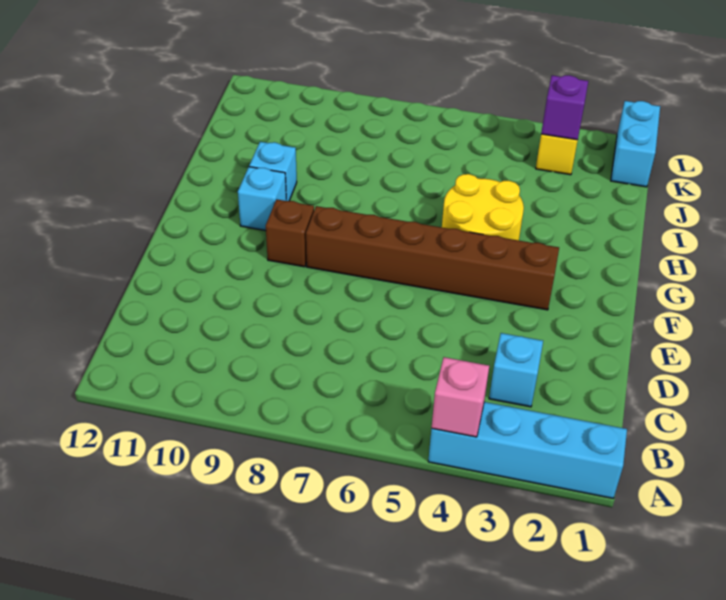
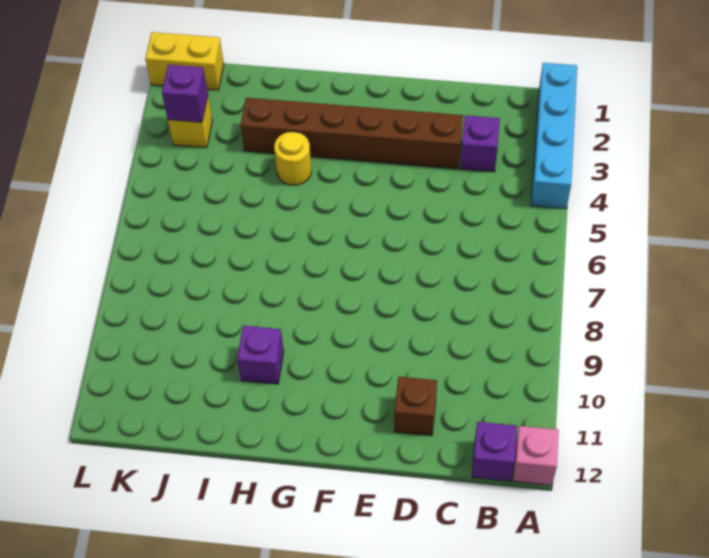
pink 1x1 brick [432,357,489,437] -> pink 1x1 brick moved to [513,426,559,485]
none -> purple 1x1 brick [472,422,517,481]
cyan 1x1 brick [489,333,543,407] -> purple 1x1 brick [460,115,500,172]
brown 1x6 brick [306,206,559,310] -> brown 1x6 brick turned to [241,98,463,169]
brown 1x1 brick [266,199,314,267] -> brown 1x1 brick moved to [394,377,437,436]
yellow 2x2 round brick [442,174,524,240] -> yellow 1x1 round brick [274,132,312,185]
cyan 1x1 brick [238,167,286,231] -> none
cyan 1x1 brick [249,142,297,201] -> purple 1x1 brick [237,326,284,384]
cyan 1x2 brick [611,101,660,187] -> yellow 1x2 brick [145,32,224,90]

